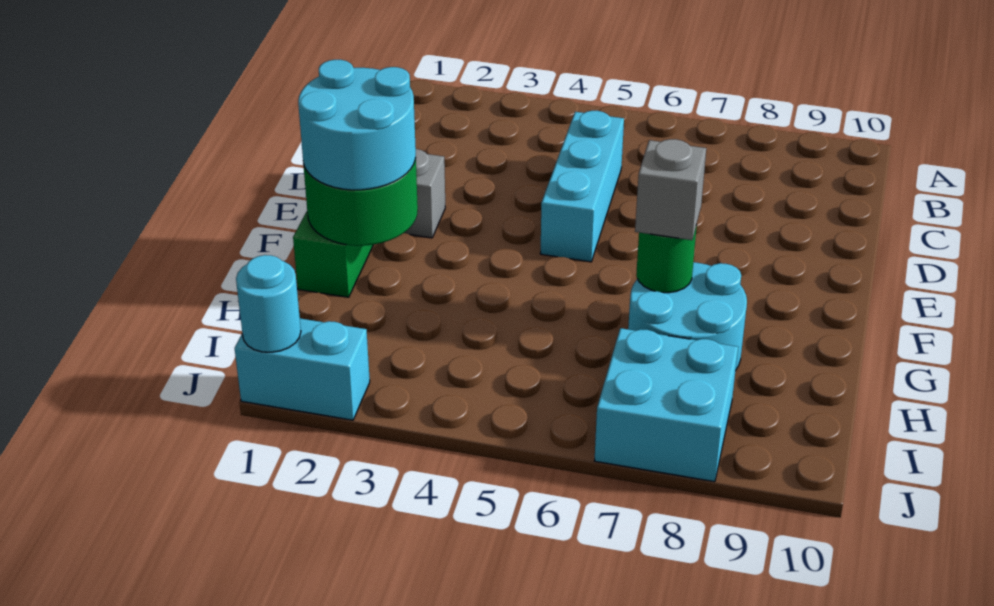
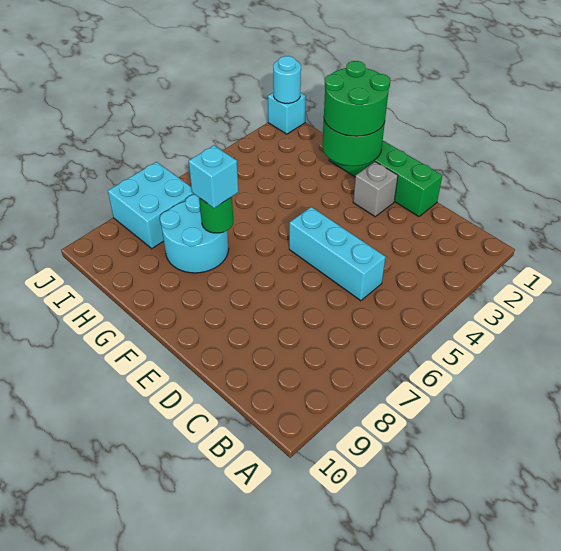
cyan 2x2 round brick [298,60,416,190] -> green 2x2 round brick [324,61,390,136]
grey 1x1 brick [635,139,706,240] -> cyan 1x1 brick [189,145,239,208]
cyan 1x2 brick [235,318,370,420] -> cyan 1x1 brick [268,92,306,134]

